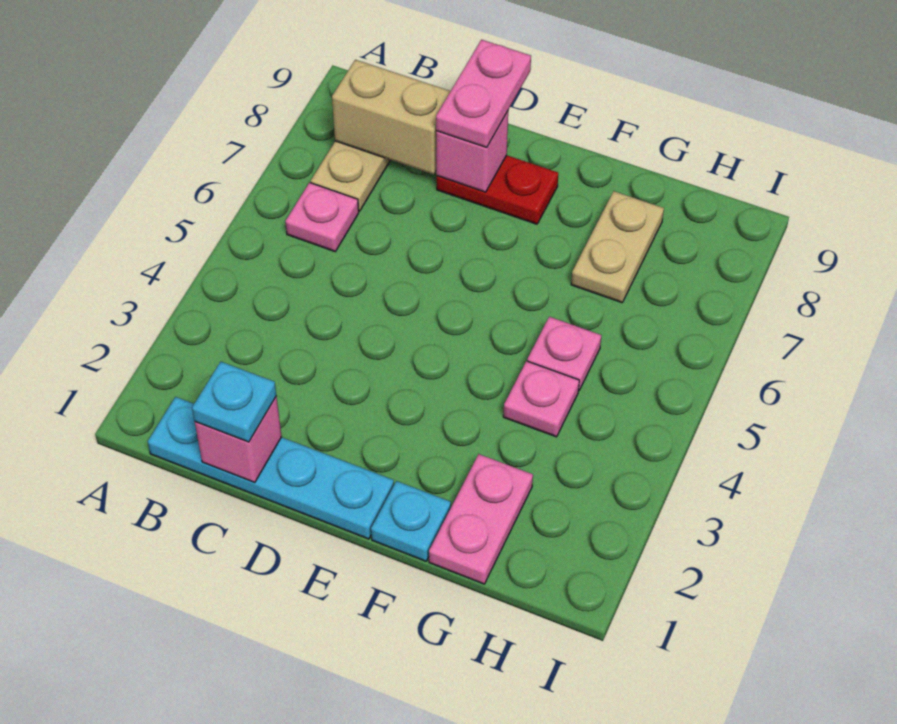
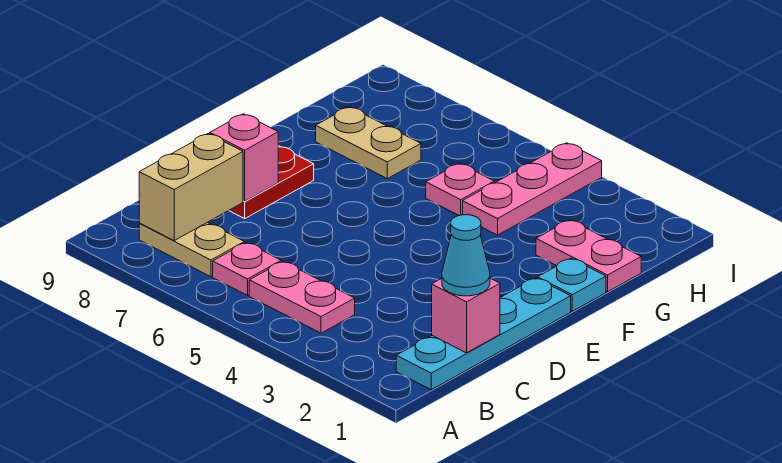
cyan 1x1 plate [192,362,276,442] -> cyan 1x1 cone [442,215,490,296]
pink 1x2 plate [436,40,531,147] -> pink 1x2 plate moved to [249,261,355,333]
pink 1x1 plate [503,361,579,437] -> pink 1x3 plate [463,143,602,235]

